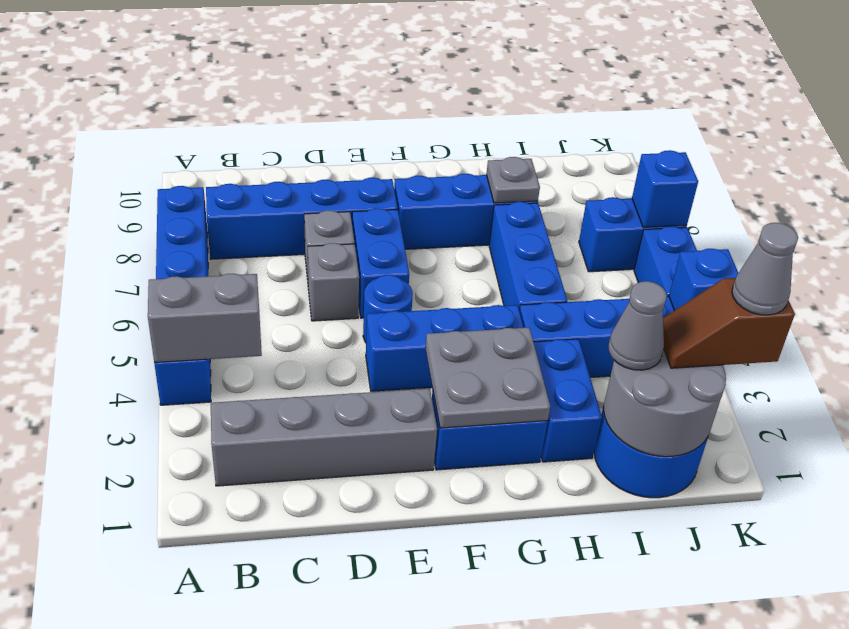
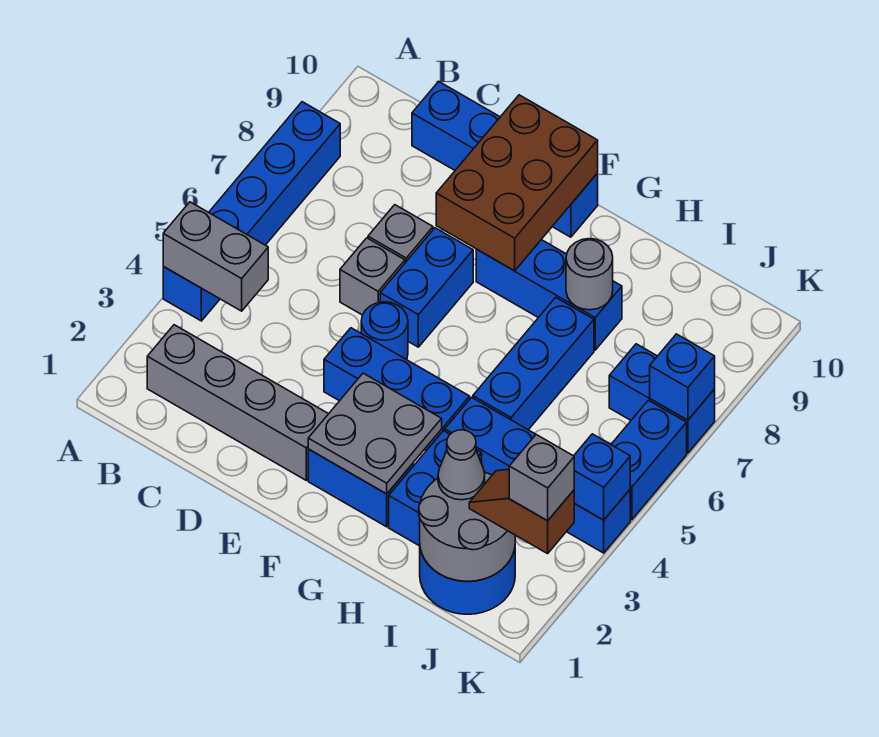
blue 1x4 brick [206,178,398,259] -> blue 1x4 brick moved to [412,81,598,237]
none -> brown 2x3 brick [436,95,598,271]
grey 1x1 plate [486,157,540,203] -> grey 1x1 round brick [566,239,613,310]
grey 1x1 cone [732,223,798,315] -> grey 1x1 brick [509,435,574,521]

